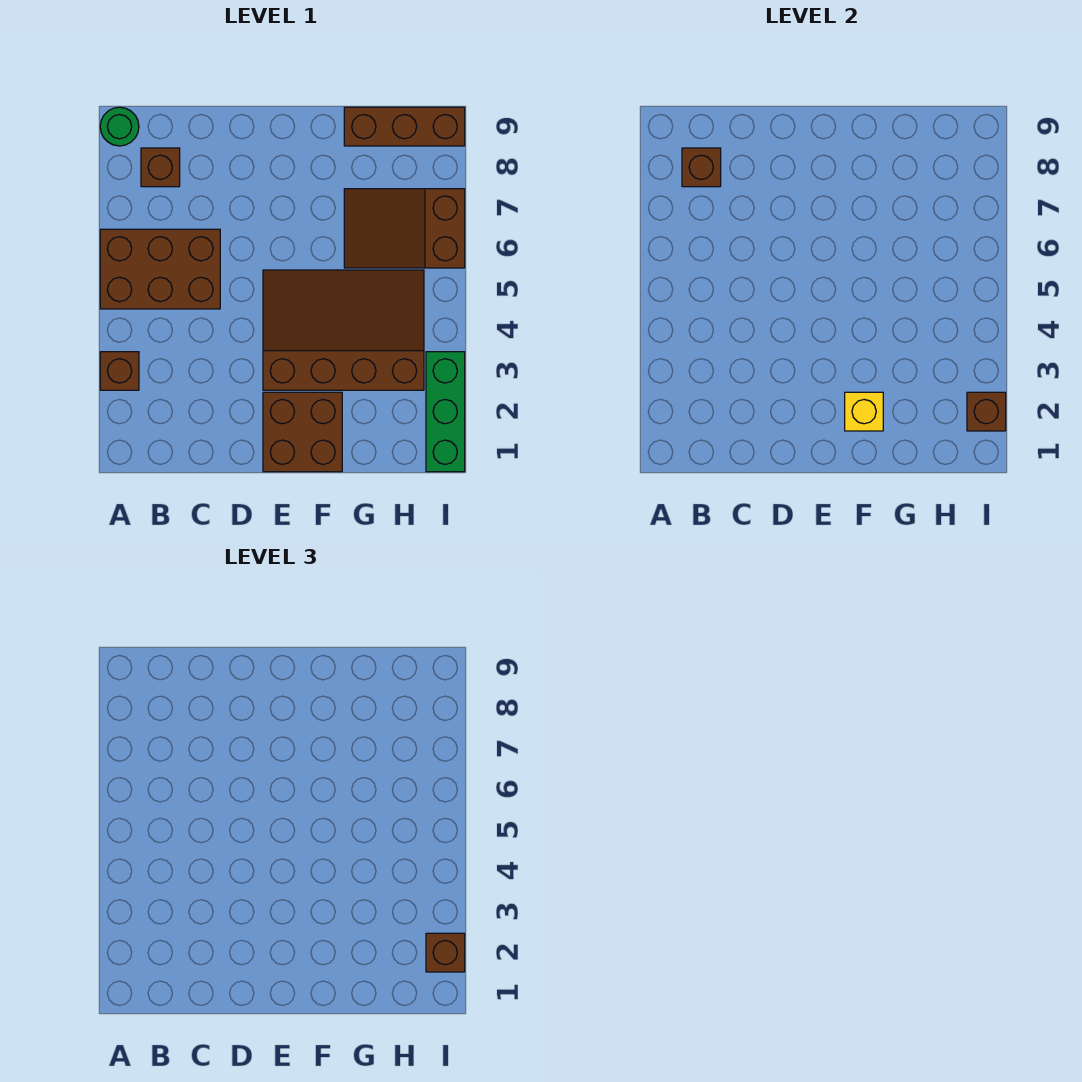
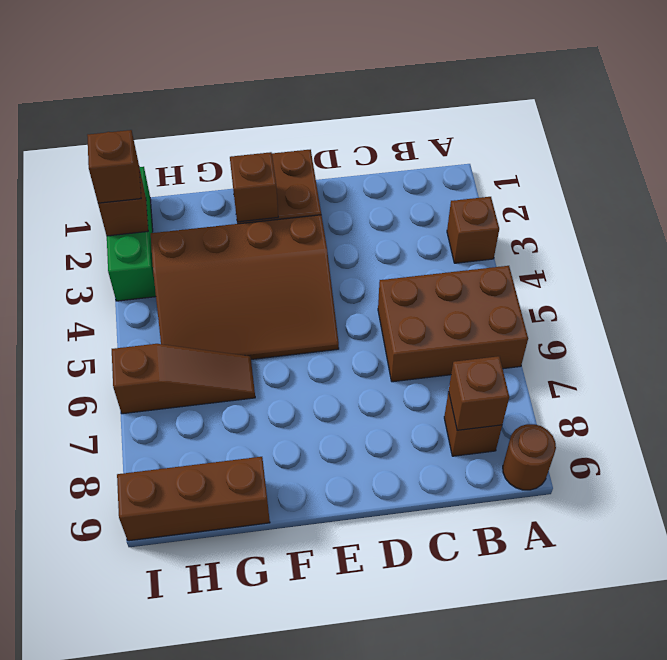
green 1x1 round brick [100,107,139,146] -> brown 1x1 round brick [503,424,556,490]
yellow 1x1 brick [845,392,883,431] -> brown 1x1 brick [230,152,278,222]
brown 2x3 slope [344,189,465,268] -> brown 1x3 slope [112,344,255,414]

